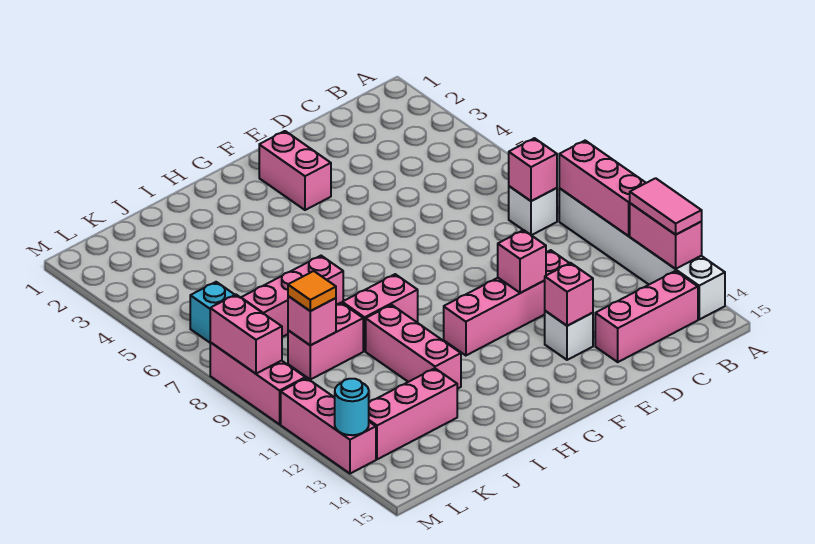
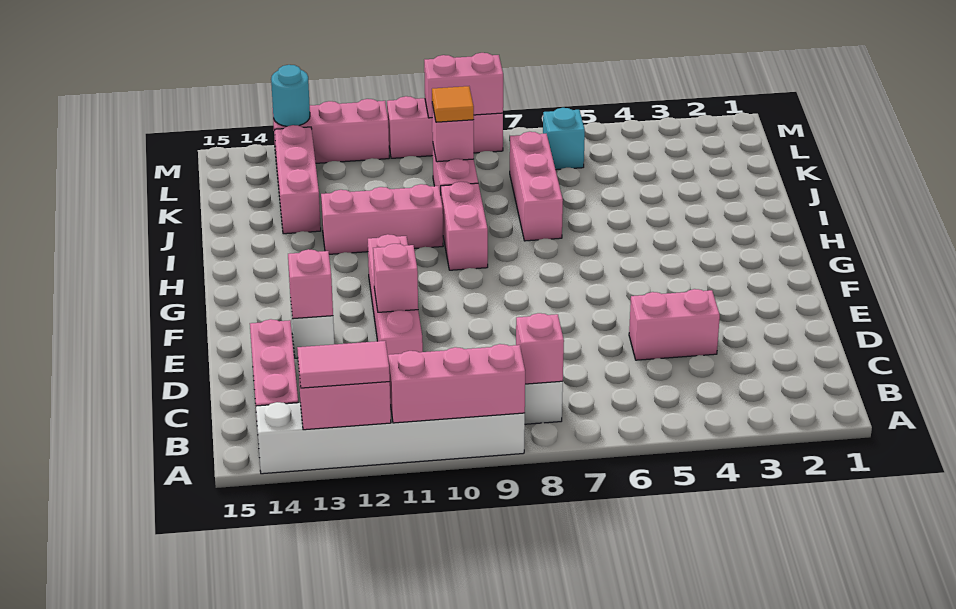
pink 1x2 brick [259,131,331,210] -> pink 1x2 brick moved to [629,289,720,360]

